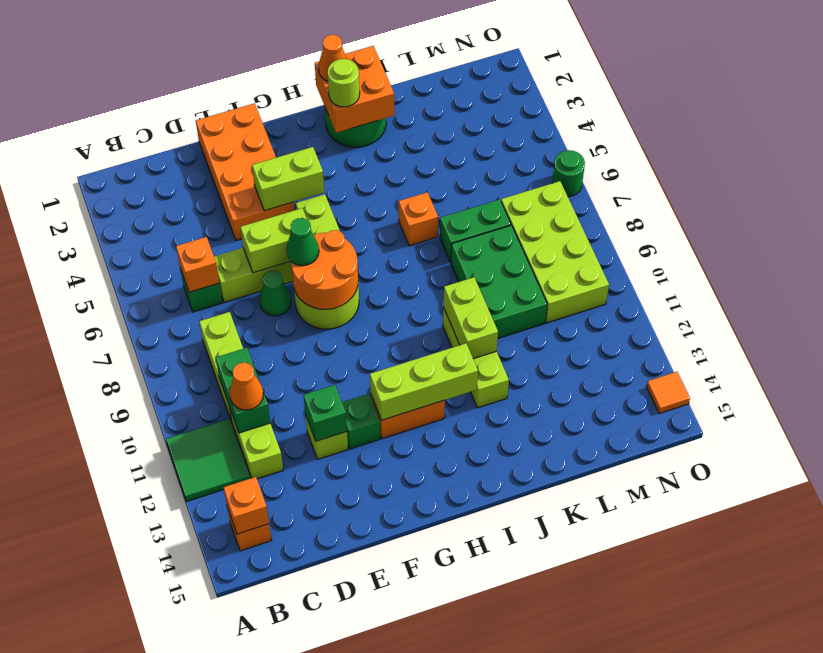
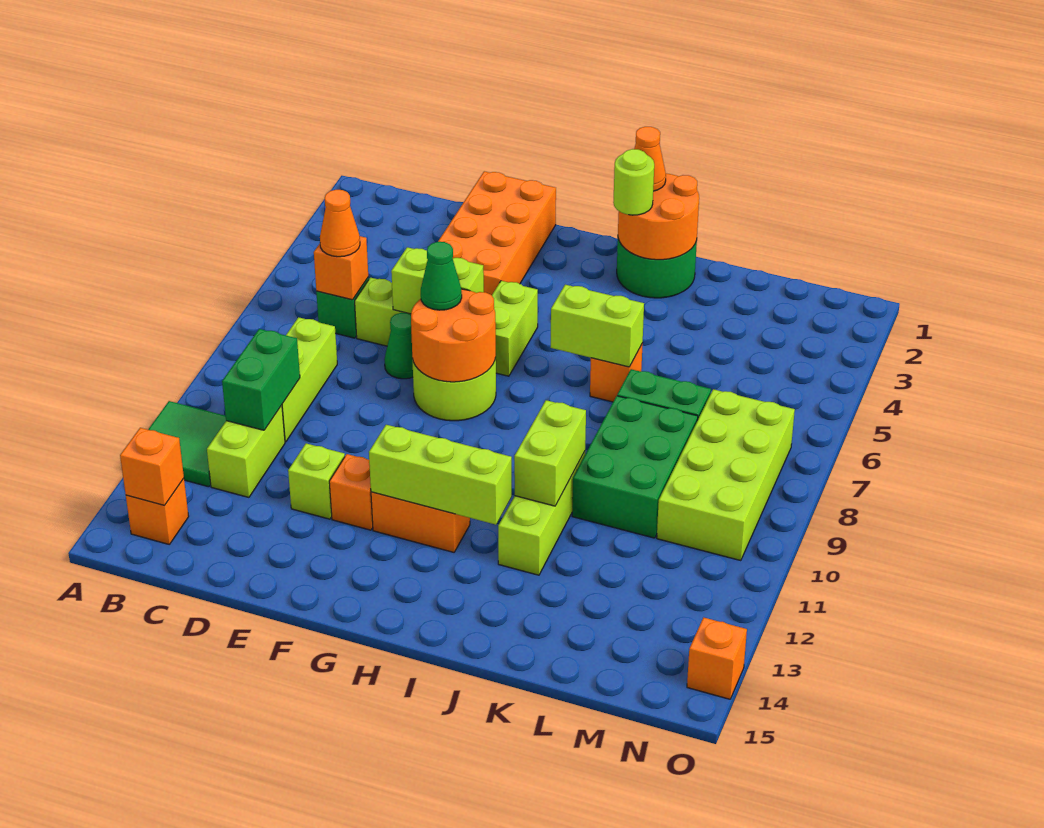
orange 1x1 cone [230,363,263,410] -> orange 1x1 cone moved to [320,190,360,257]
green 1x1 brick [304,385,347,441] -> none
lime 1x2 brick [252,147,324,211] -> lime 1x2 brick moved to [551,285,644,367]
green 1x1 brick [342,394,380,449] -> orange 1x1 brick [329,454,373,530]
orange 2x2 brick [315,46,395,133] -> orange 2x2 round brick [618,173,699,260]
green 1x1 round brick [552,150,585,197] -> none
orange 1x1 tile [647,372,690,414] -> orange 1x1 brick [687,617,747,699]

